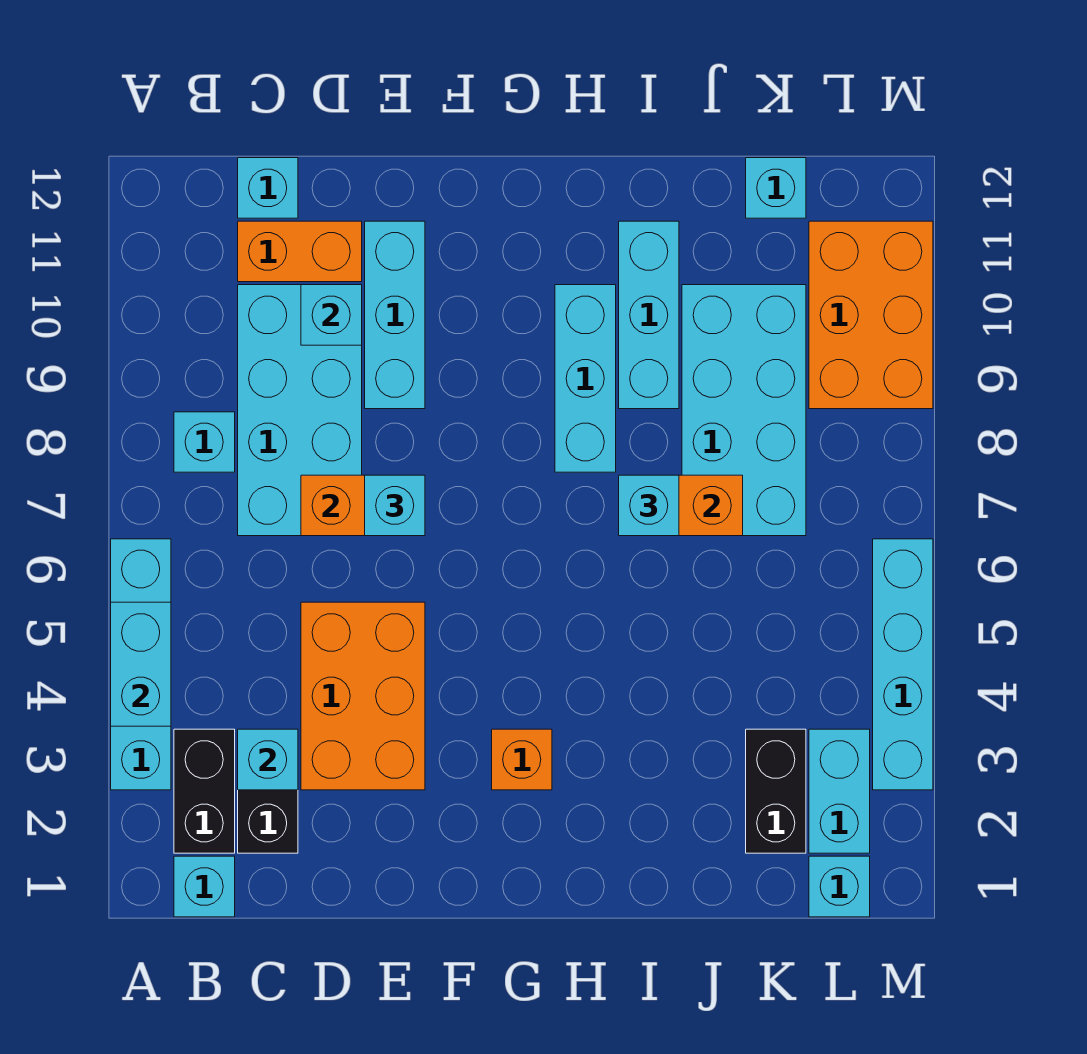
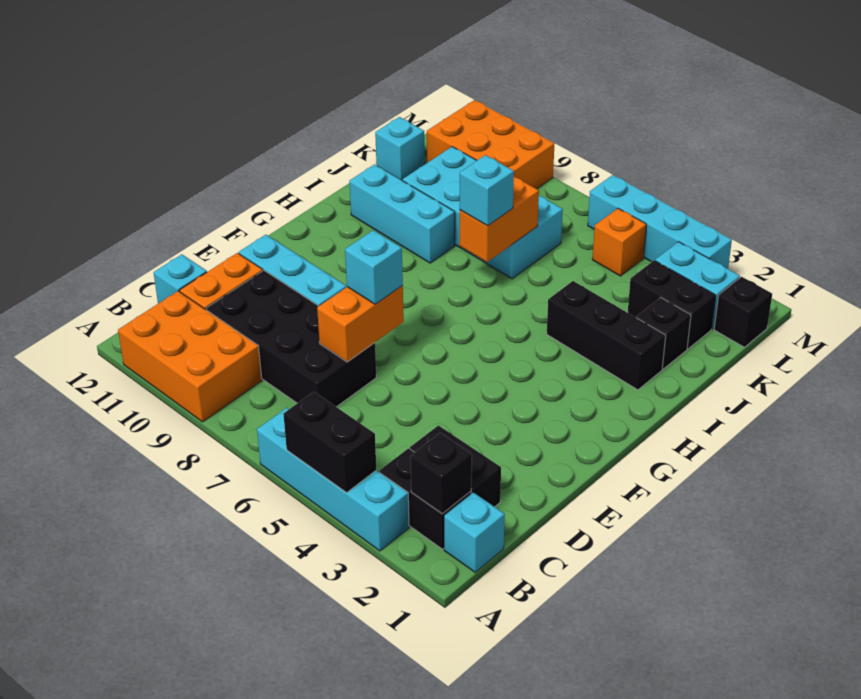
cyan 1x2 brick [111,602,171,726] -> black 1x2 brick [284,392,376,493]
none -> black 1x1 brick [410,433,472,514]
cyan 1x1 brick [174,412,235,472] -> none
cyan 1x1 brick [238,729,298,790] -> none
cyan 2x4 brick [238,285,362,536] -> black 2x4 brick [206,270,376,407]
orange 2x3 brick [301,602,425,790] -> orange 2x3 brick moved to [118,291,262,422]
cyan 1x1 brick [301,285,362,345] -> none
orange 1x1 brick [492,729,552,790] -> orange 1x1 brick moved to [592,208,646,276]
cyan 1x3 brick [555,285,616,472] -> none
none -> black 1x3 brick [547,281,666,390]
none -> black 1x1 brick [636,297,691,369]
cyan 1x1 brick [809,856,870,917] -> black 1x1 brick [714,277,772,347]

